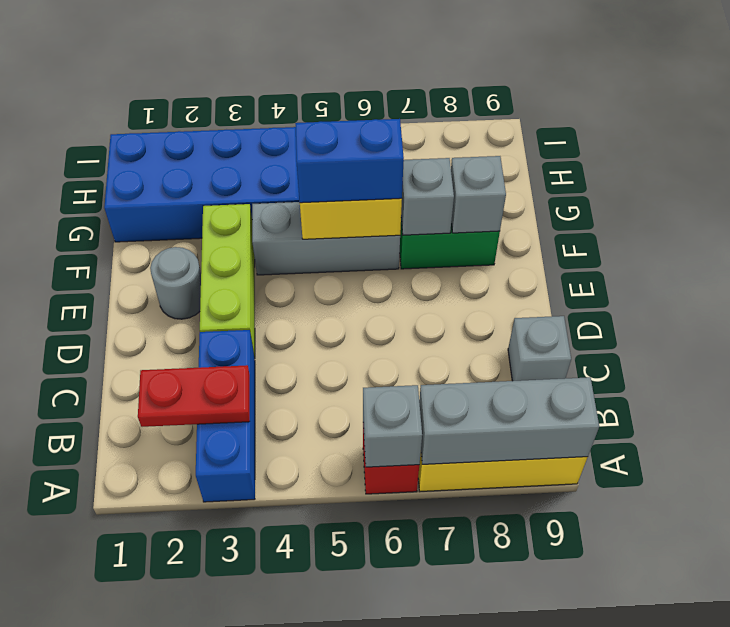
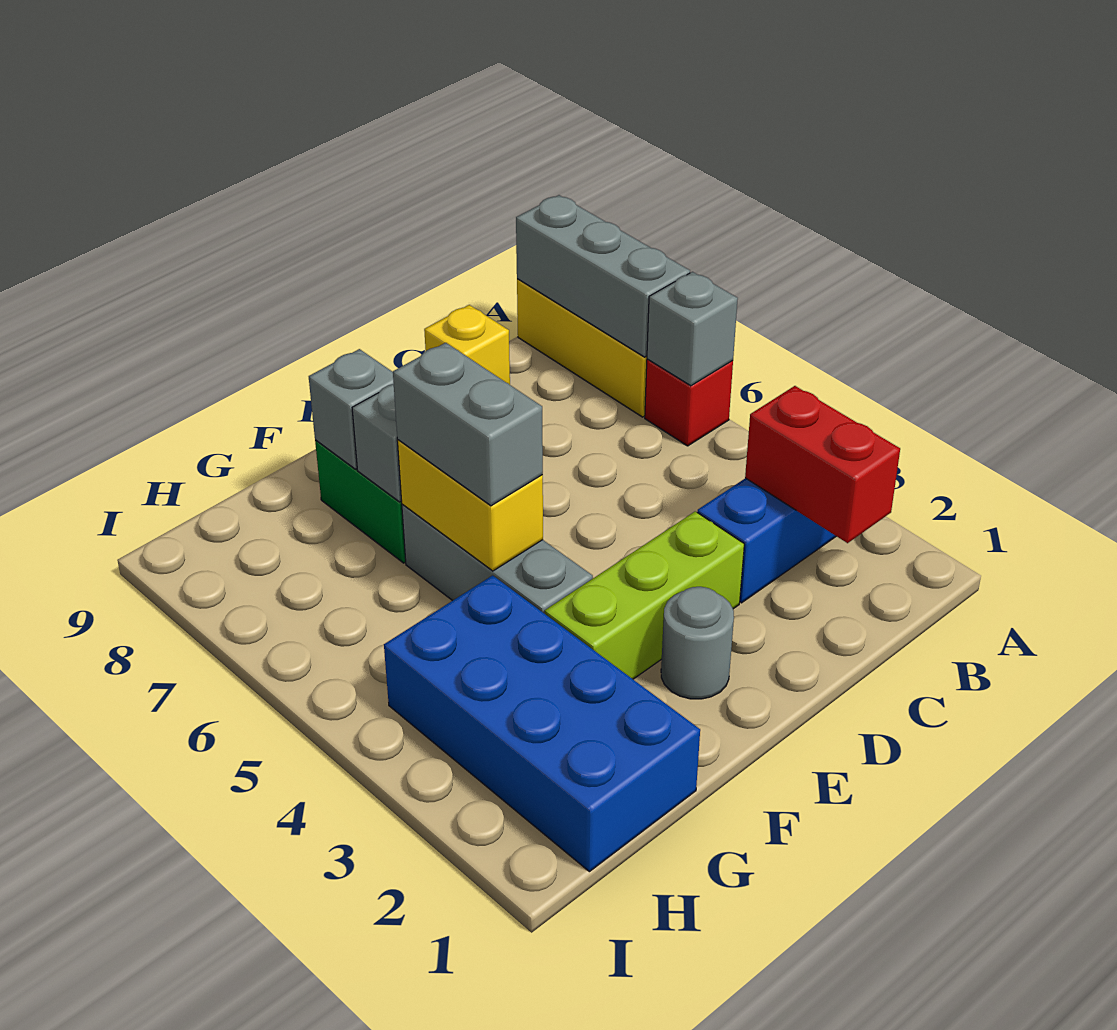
red 1x2 plate [138,365,250,427] -> red 1x2 brick [745,386,900,543]
grey 1x1 brick [508,316,571,381] -> yellow 1x1 brick [424,305,510,385]
blue 1x2 brick [295,119,404,203] -> grey 1x2 brick [393,343,543,506]

